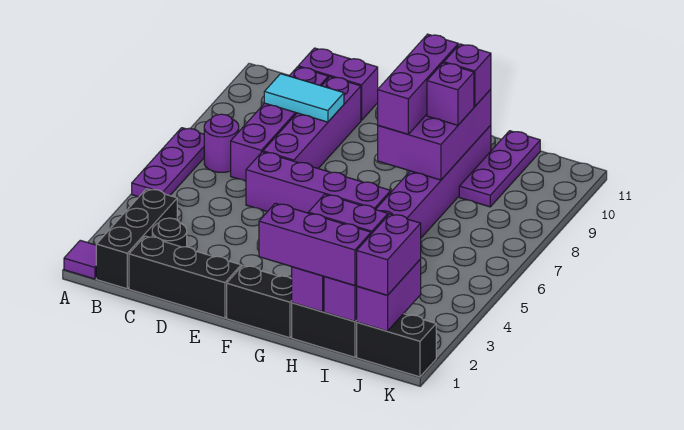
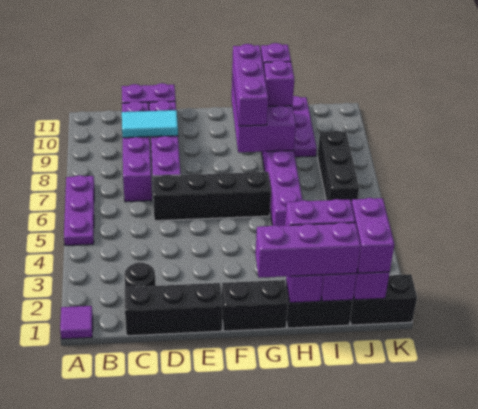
black 1x3 brick [96,189,177,289] -> black 1x3 brick moved to [317,130,359,203]
purple 1x1 round brick [204,114,239,172] -> none
purple 1x4 brick [246,152,391,213] -> black 1x4 brick [153,171,271,221]

